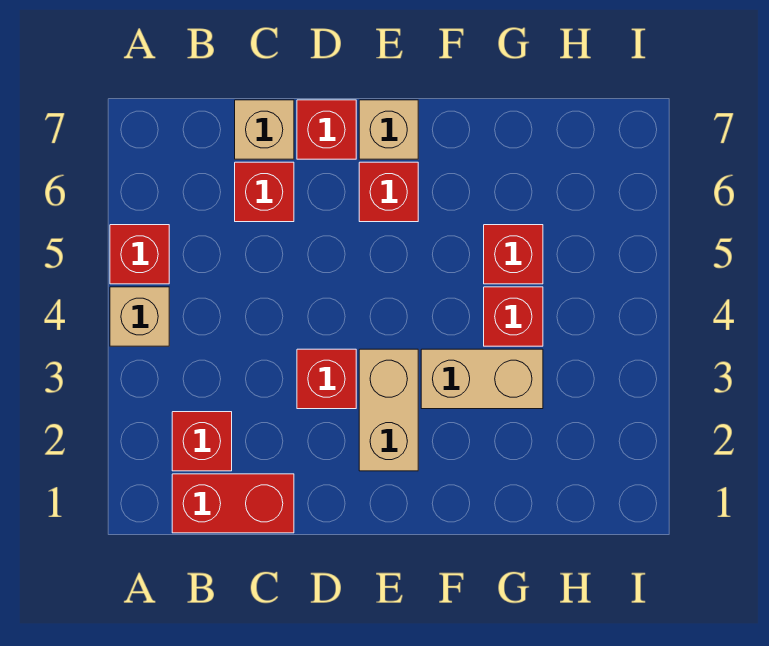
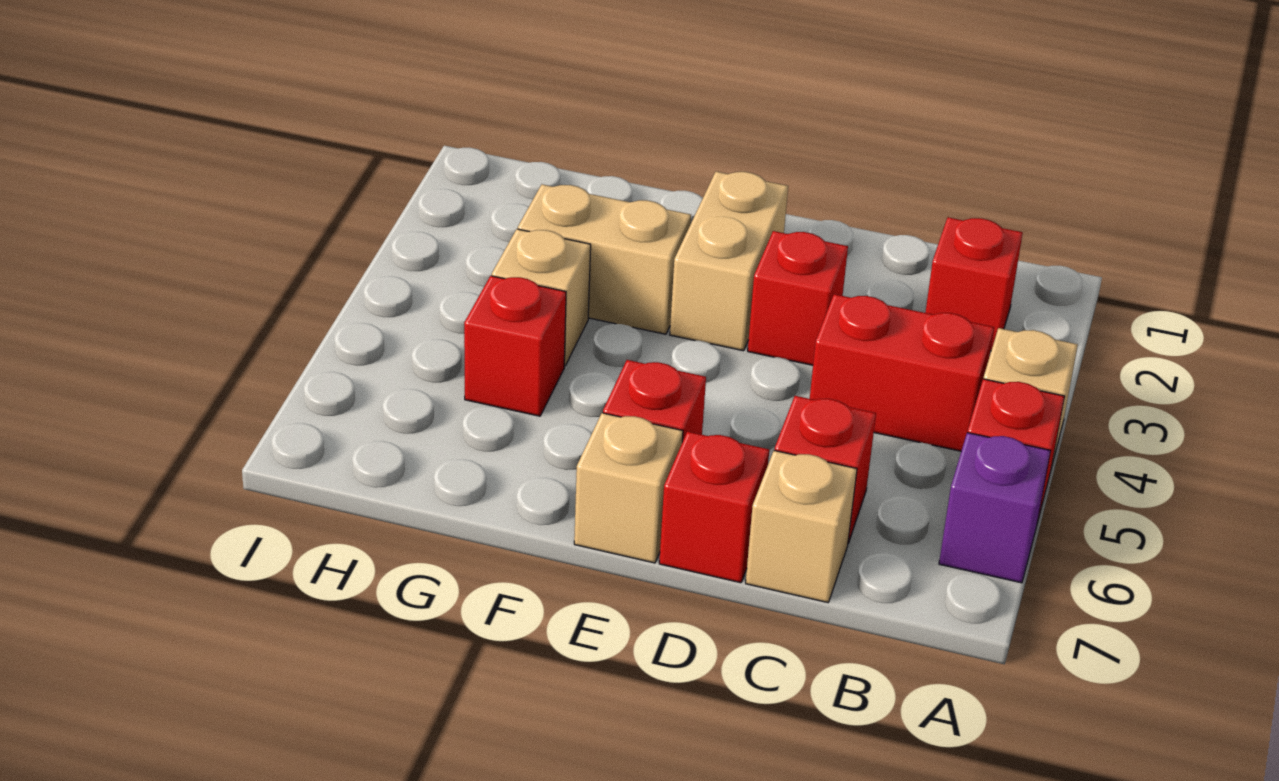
none -> purple 1x1 brick [939,433,1051,583]
red 1x2 brick [172,474,294,533] -> red 1x2 brick moved to [810,294,994,451]
red 1x1 brick [484,287,543,346] -> tan 1x1 brick [492,229,591,366]

